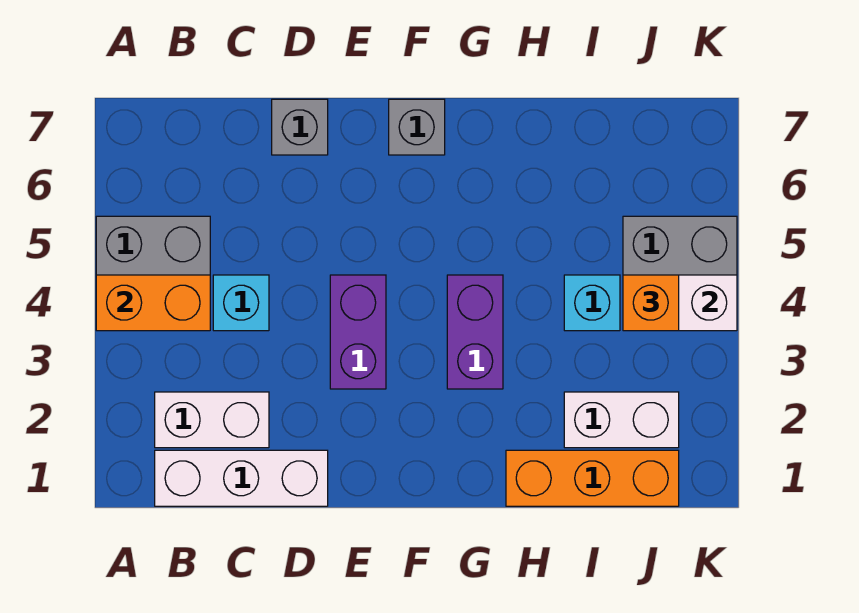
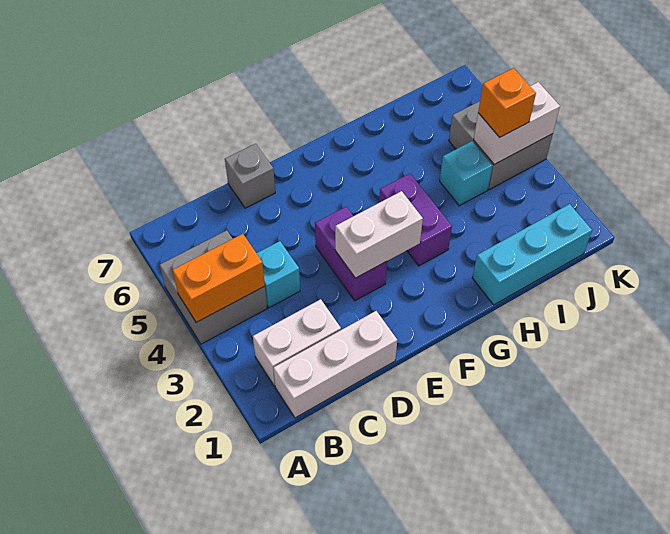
grey 1x1 brick [389,99,445,155] -> none
orange 1x3 brick [506,450,679,506] -> cyan 1x3 brick [473,204,592,305]
white 1x2 brick [564,392,679,448] -> white 1x2 brick moved to [335,191,423,278]

